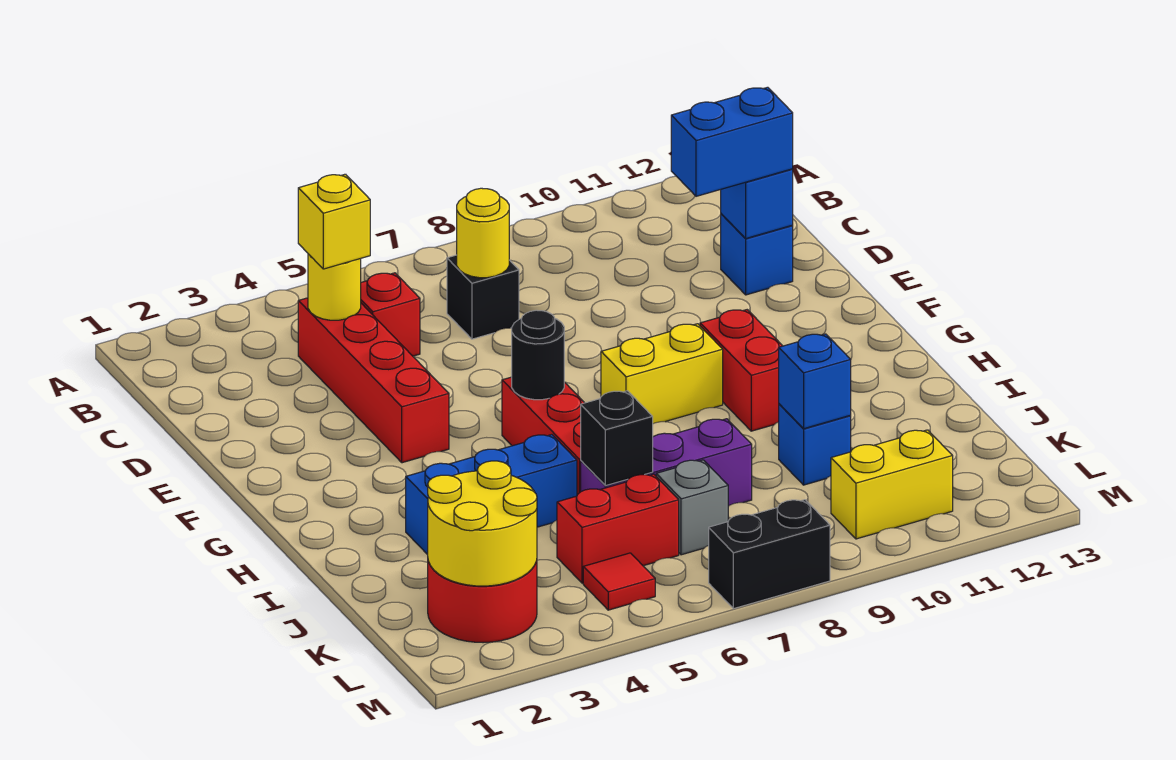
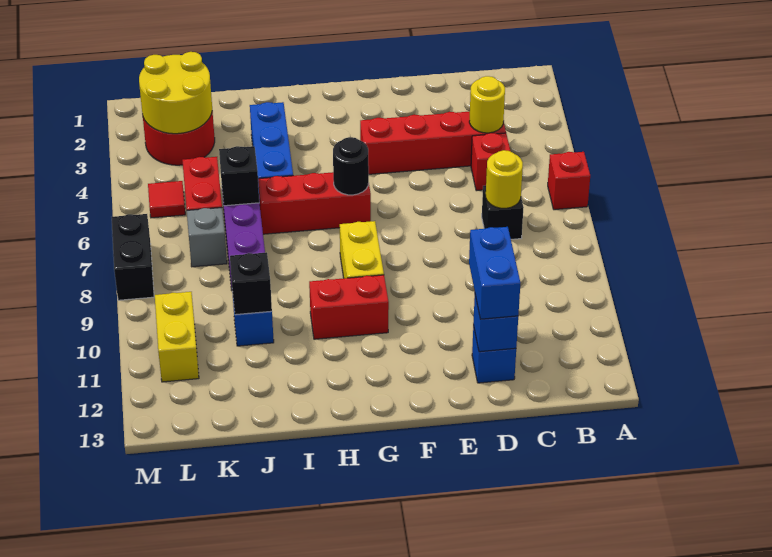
none -> red 1x1 brick [548,152,590,210]
yellow 1x1 brick [298,174,370,269] -> none
blue 1x1 brick [779,334,851,429] -> black 1x1 brick [230,252,272,315]

